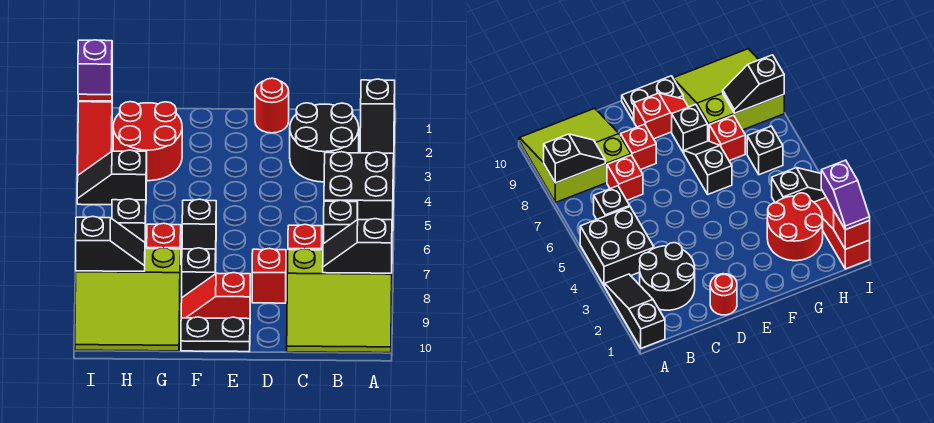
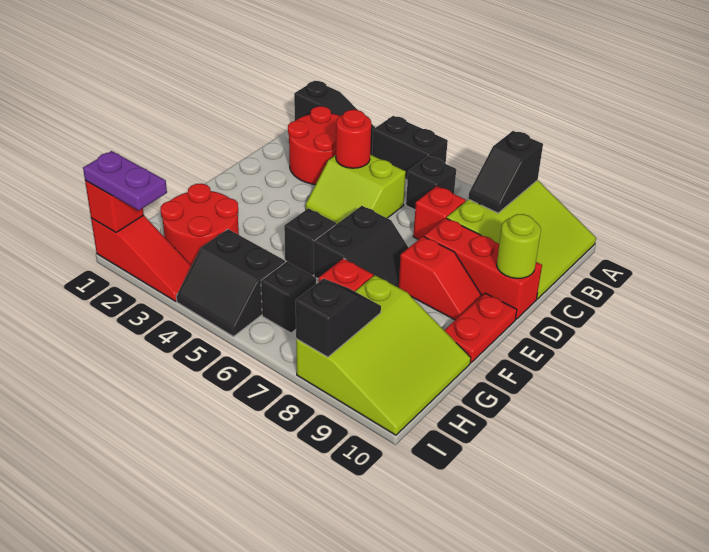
black 2x2 brick [324,152,394,231] -> black 1x2 brick [372,116,448,180]
black 2x2 round brick [290,103,359,182] -> red 2x2 round brick [288,106,340,185]
none -> lime 2x2 slope [306,155,406,224]
red 1x1 round brick [255,78,289,133] -> red 1x1 round brick moved to [336,110,371,168]
red 1x1 brick [252,248,286,303] -> red 1x3 brick [424,218,542,319]
none -> lime 1x1 round brick [497,214,541,278]
red 1x2 slope [181,273,250,319] -> red 1x2 slope turned to [399,236,482,320]
black 1x2 plate [181,317,250,352] -> red 1x2 plate [444,293,517,363]
black 1x2 slope [182,199,216,249] -> black 2x2 slope [314,206,409,287]
black 1x1 brick [182,248,216,297] -> black 1x1 brick moved to [284,208,336,275]
black 1x2 slope [77,150,147,205] -> black 2x2 slope [176,229,285,336]
purple 1x2 slope [78,40,112,95] -> purple 1x2 plate [83,151,167,210]

